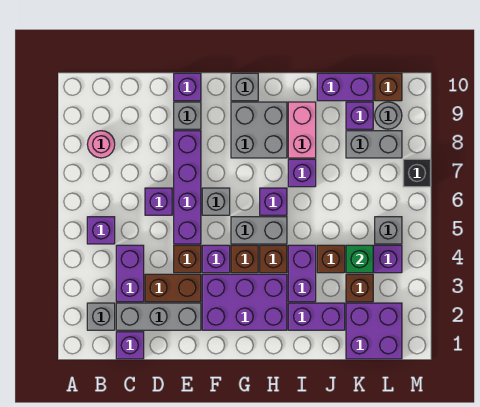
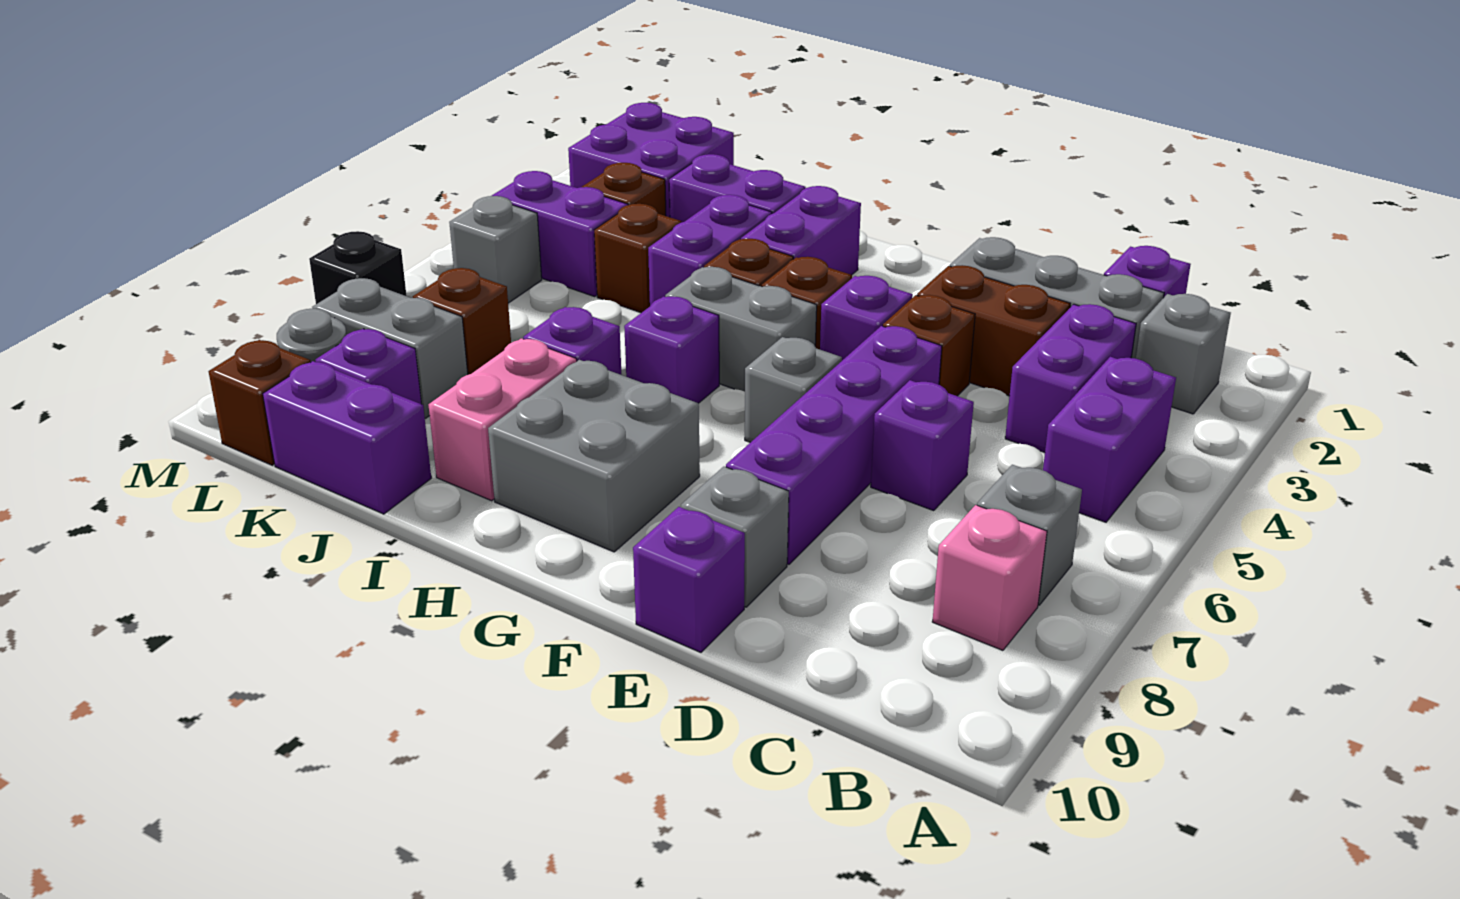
purple 1x1 brick [87,217,115,244] -> purple 1x2 brick [1043,357,1176,522]
pink 1x1 round brick [87,131,115,158] -> pink 1x1 brick [932,505,1047,650]
purple 2x3 brick [202,274,287,330] -> purple 1x2 brick [741,186,861,275]
grey 1x1 brick [231,73,258,101] -> grey 1x1 brick moved to [977,465,1082,605]
green 1x1 brick [346,245,373,273] -> none
none -> brown 1x1 brick [413,268,511,375]

